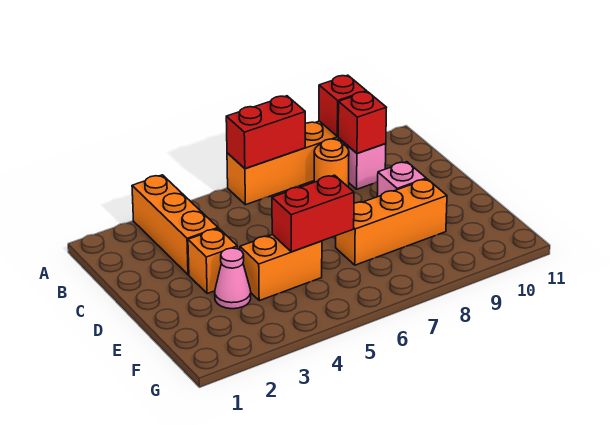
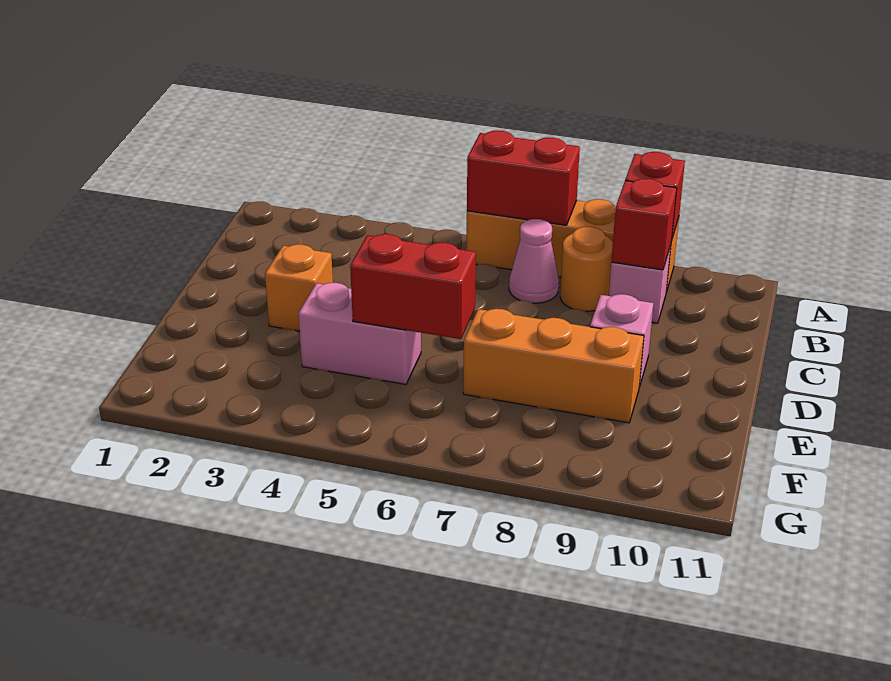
orange 1x3 brick [132,175,218,275] -> none
pink 1x1 cone [215,248,251,309] -> pink 1x1 cone moved to [509,219,559,303]
orange 1x2 brick [240,235,322,301] -> pink 1x2 brick [298,283,421,384]

